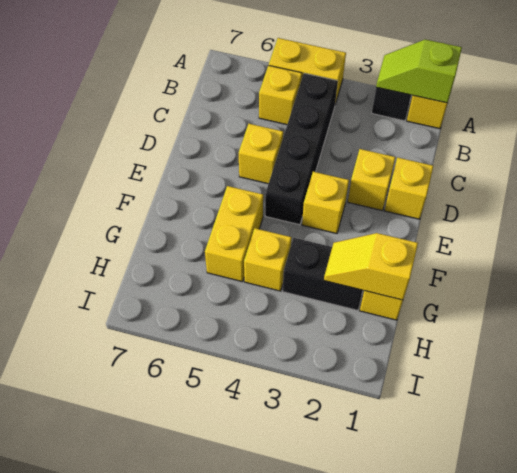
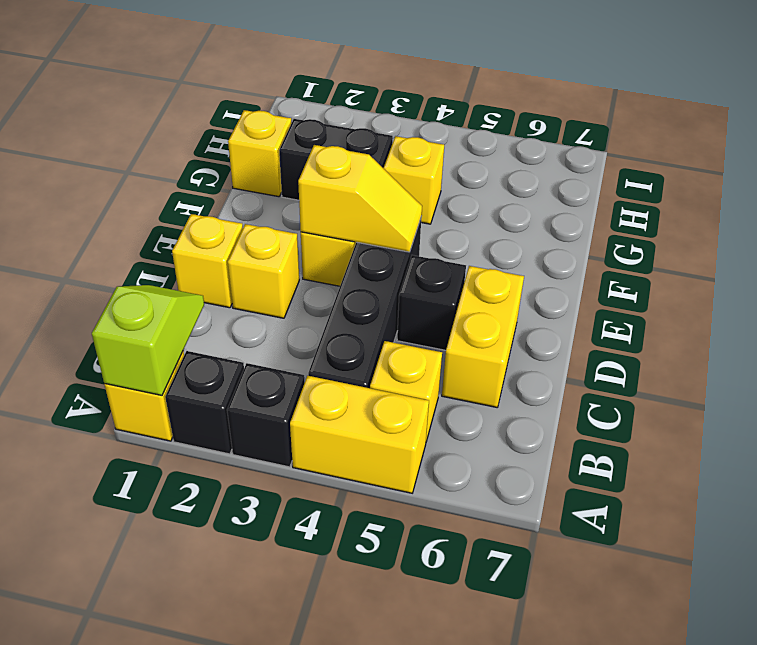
lime 1x2 slope [376,39,462,103] -> lime 1x2 slope turned to [92,285,204,395]
none -> black 1x1 brick [227,363,305,467]
yellow 1x1 brick [239,124,283,184] -> black 1x1 brick [397,255,466,350]
yellow 1x2 brick [205,186,263,282] -> yellow 1x2 brick moved to [442,266,524,407]
yellow 1x2 slope [324,233,418,300] -> yellow 1x2 slope moved to [298,145,422,252]

